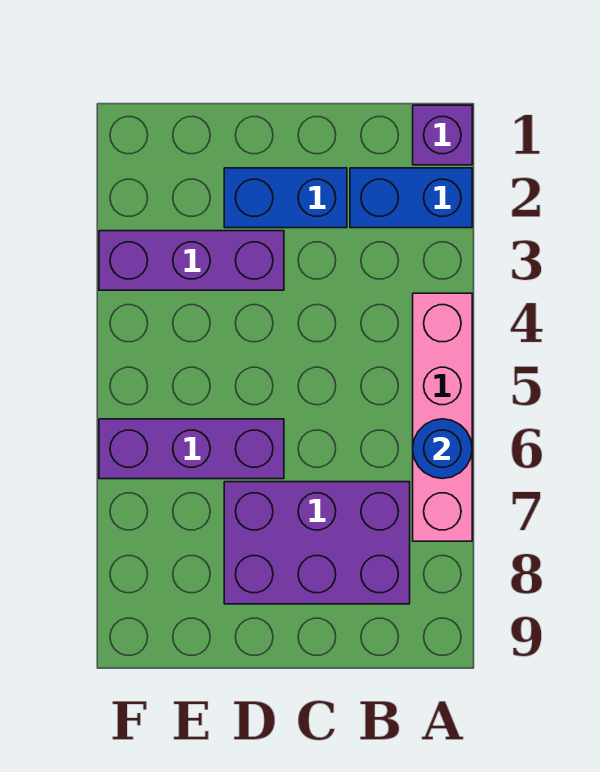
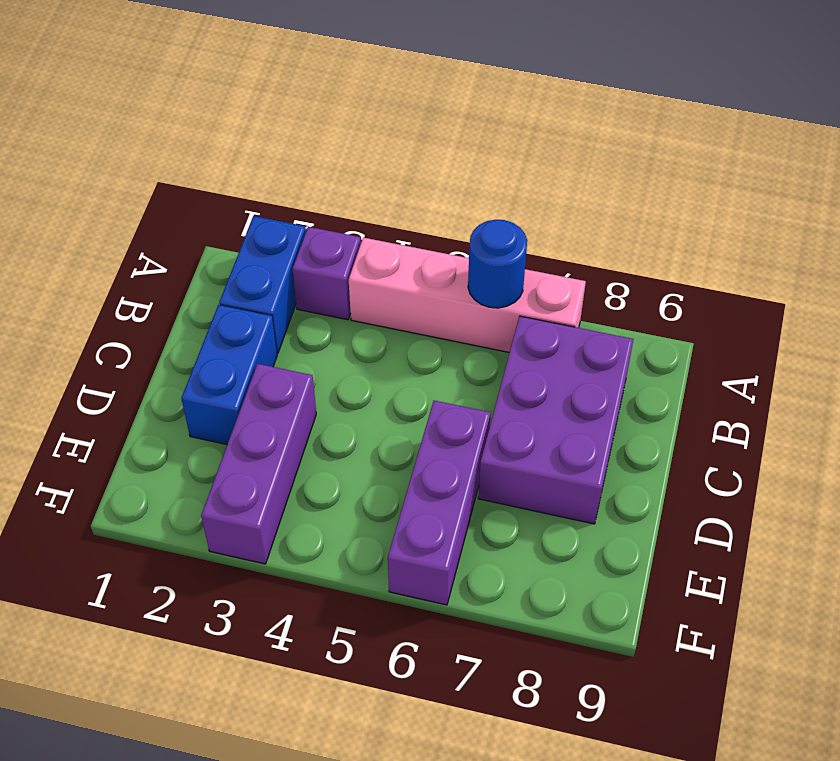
purple 1x1 brick [413,105,472,165] -> purple 1x1 brick moved to [293,227,361,320]

